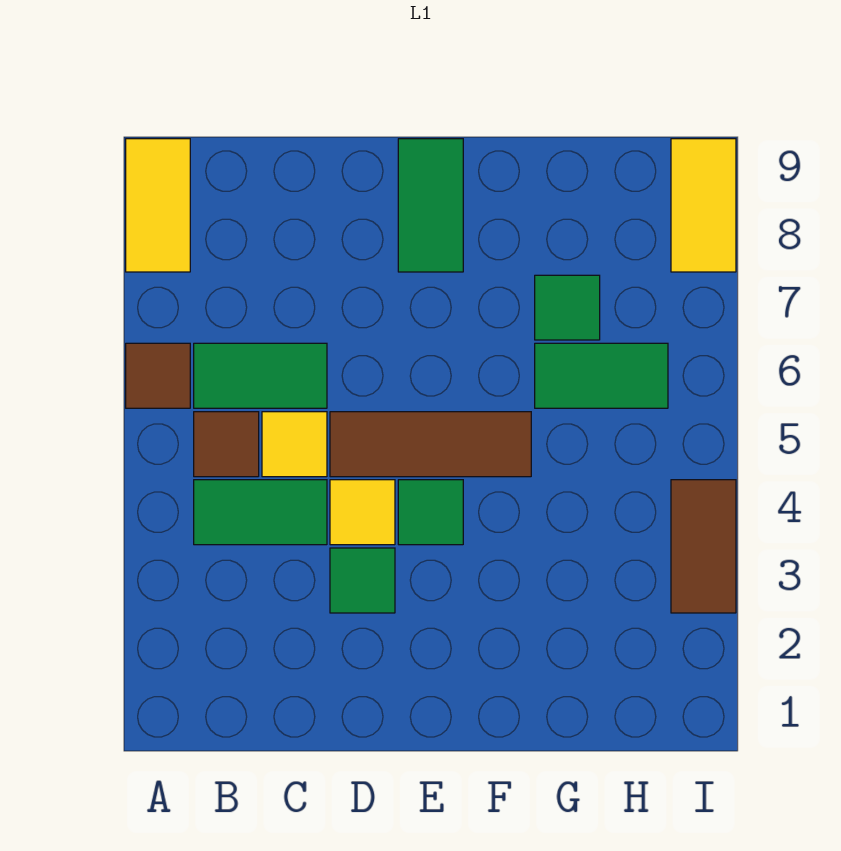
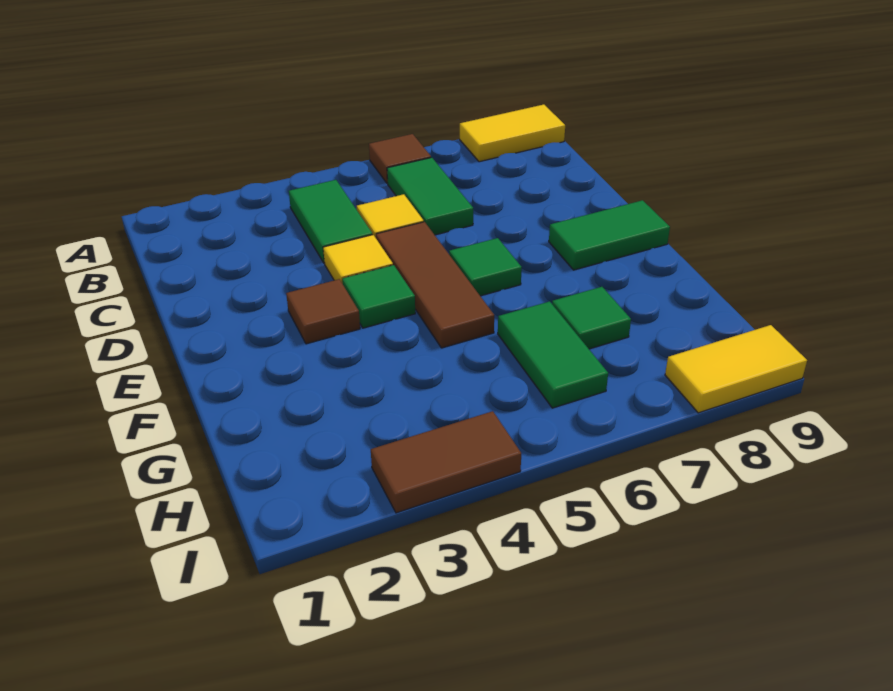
brown 1x1 tile [194,412,259,477] -> brown 1x1 tile moved to [286,279,360,344]
green 1x1 tile [330,548,395,613] -> green 1x1 tile moved to [449,238,522,296]

